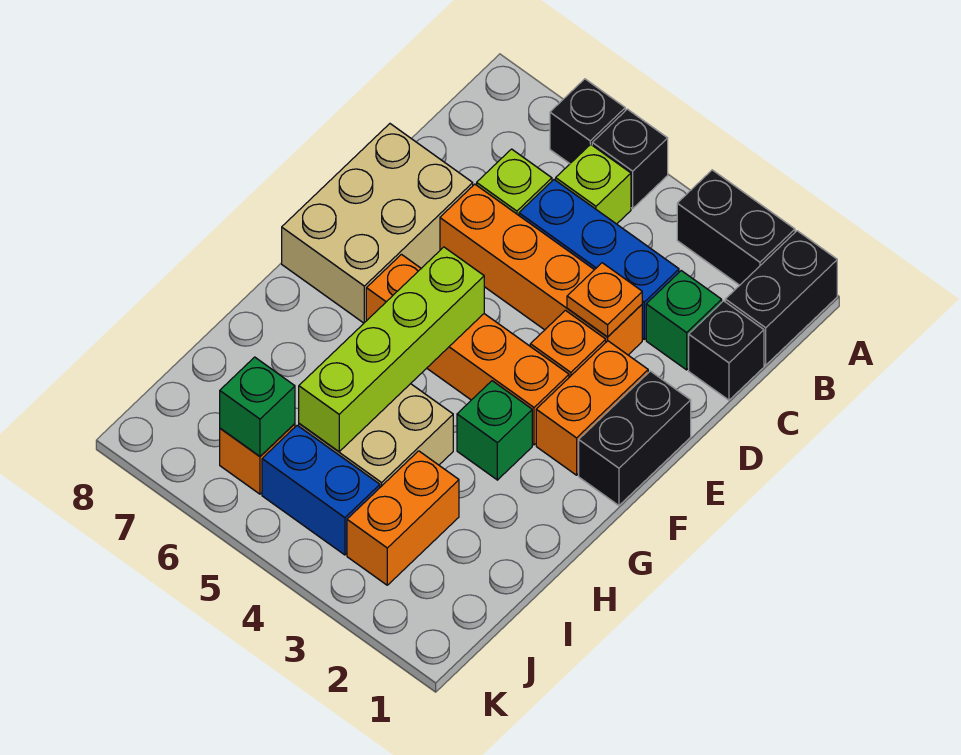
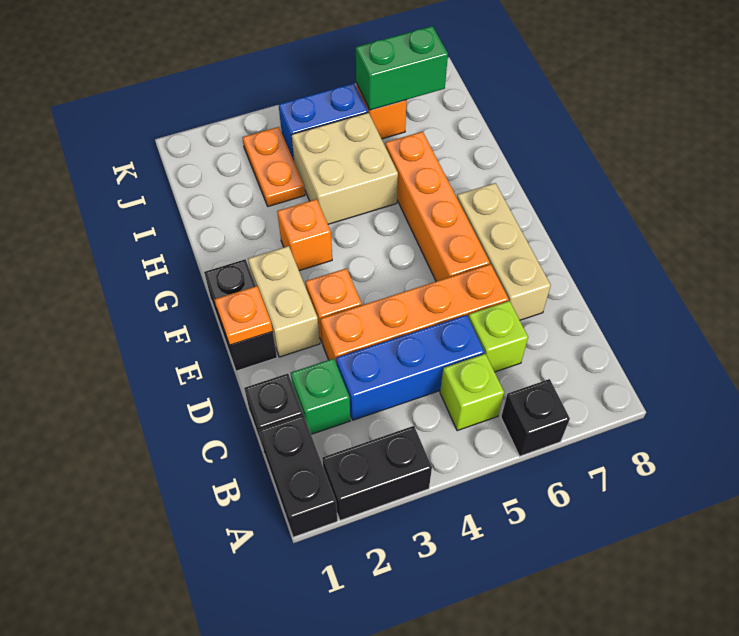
black 1x1 brick [592,109,668,208] -> none
orange 1x1 plate [567,263,642,337] -> orange 1x1 plate moved to [214,286,273,345]
tan 2x3 brick [282,124,473,323] -> tan 1x3 brick [457,183,551,320]
orange 1x2 brick [536,341,648,475] -> tan 1x2 brick [248,246,320,357]
orange 1x4 brick [366,254,569,445] -> orange 1x4 brick turned to [385,132,490,281]
lime 1x4 brick [299,247,484,452] -> none
green 1x1 brick [457,381,532,480] -> orange 1x1 brick [277,199,332,271]
orange 1x2 brick [347,451,459,585] -> orange 1x2 plate [242,127,305,206]
green 1x1 brick [220,357,295,456] -> green 1x2 brick [356,26,448,110]

